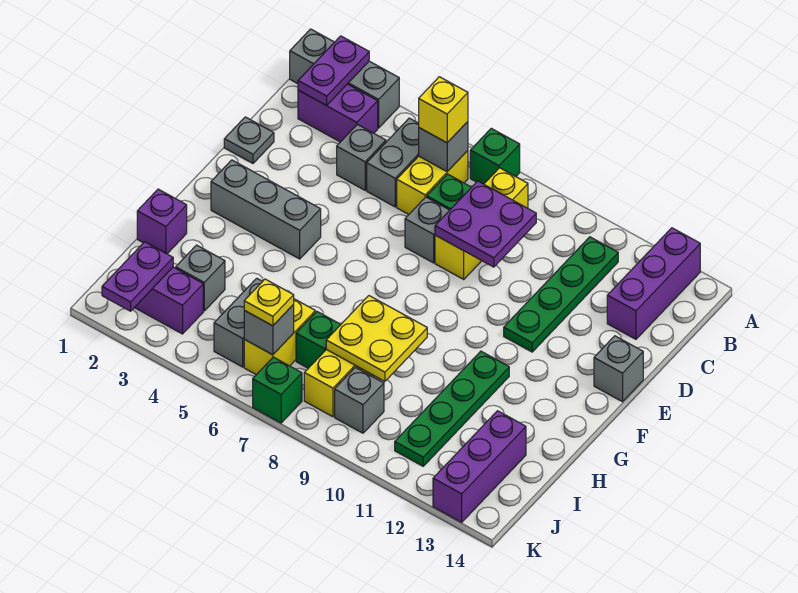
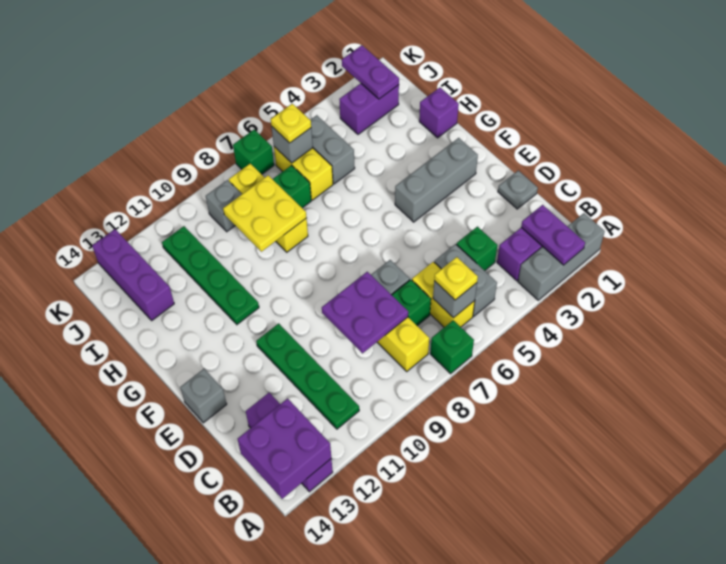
none -> purple 2x2 brick [238,399,331,499]
yellow 1x1 brick [419,77,468,143] -> yellow 1x1 plate [434,257,478,300]
grey 1x1 brick [337,124,386,190] -> green 1x1 brick [456,227,497,271]
grey 1x1 brick [176,245,225,311] -> none

